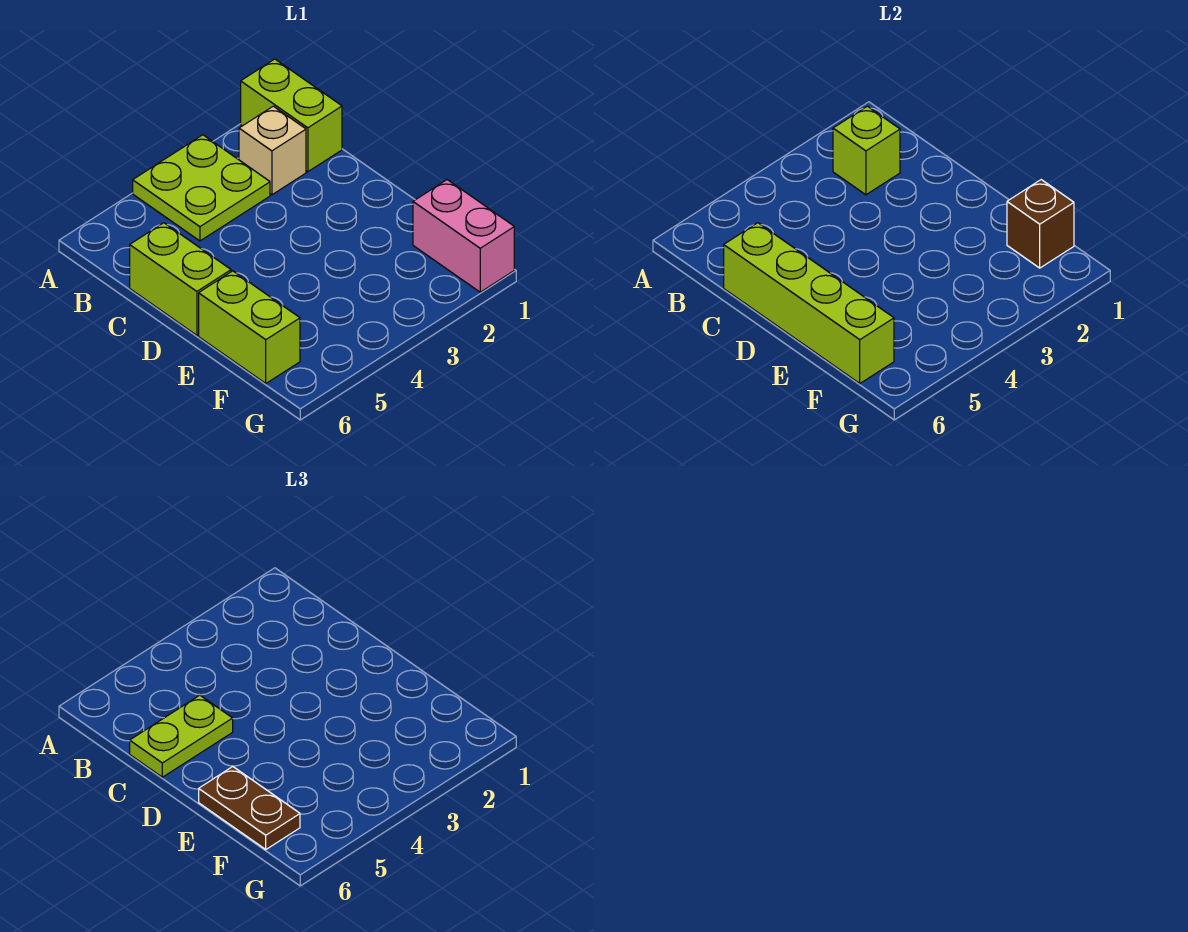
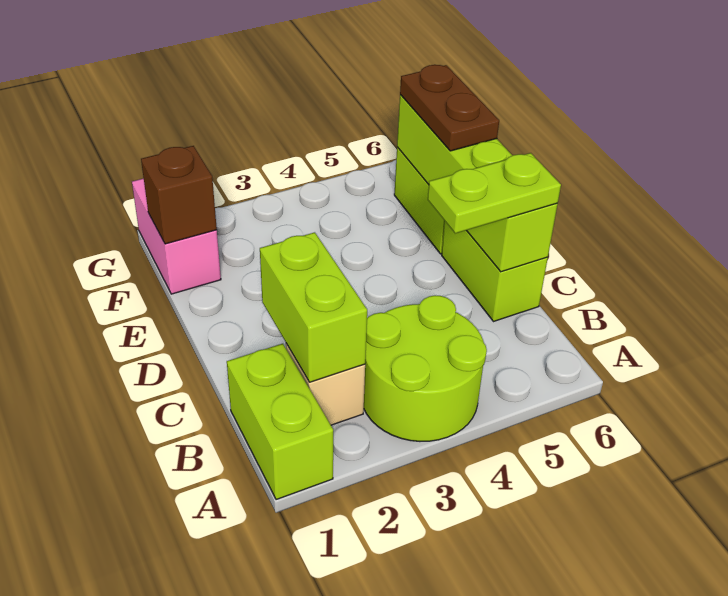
lime 2x2 plate [133,135,270,241] -> lime 2x2 round brick [364,295,487,441]
lime 1x1 brick [833,106,900,195] -> lime 1x2 brick [260,232,367,382]

